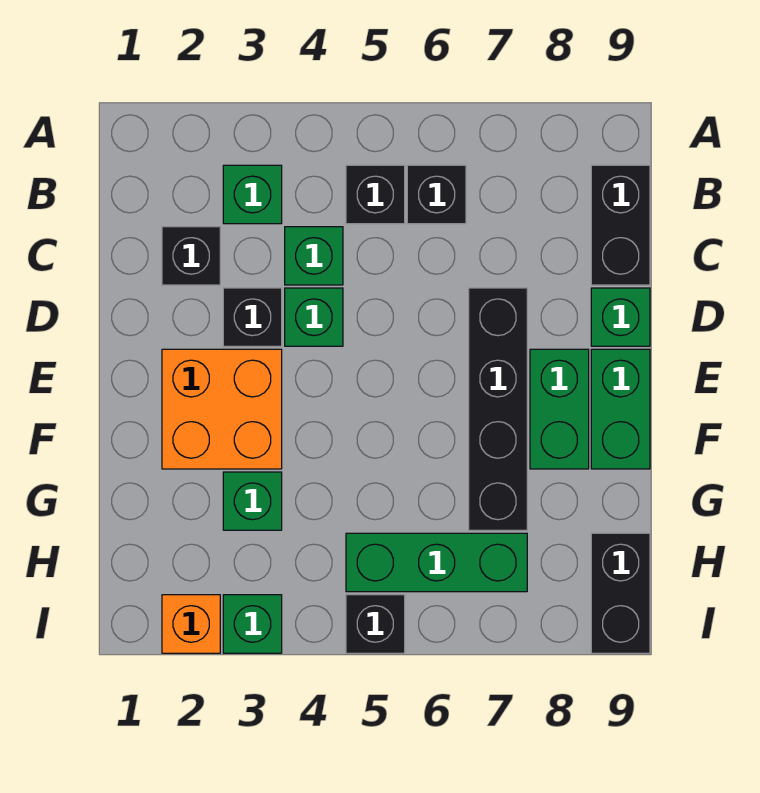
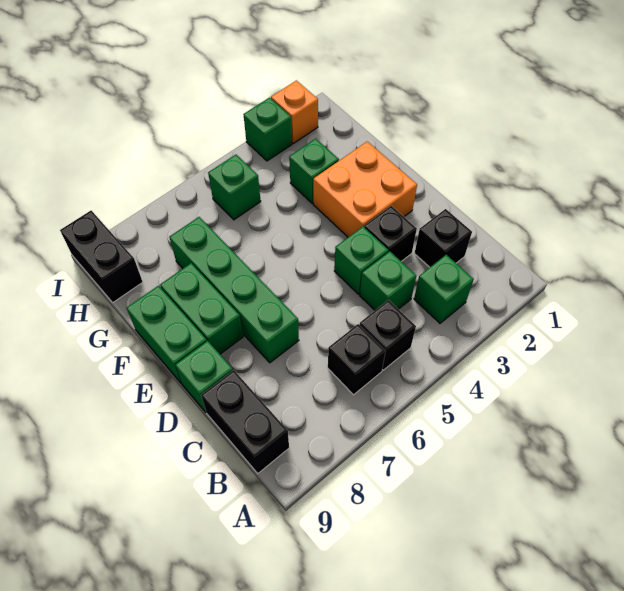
black 1x4 brick [469,288,527,530] -> green 1x4 brick [169,217,299,363]
green 1x3 brick [346,533,527,592] -> green 1x1 brick [208,155,261,220]
black 1x1 brick [346,595,405,653] -> none

